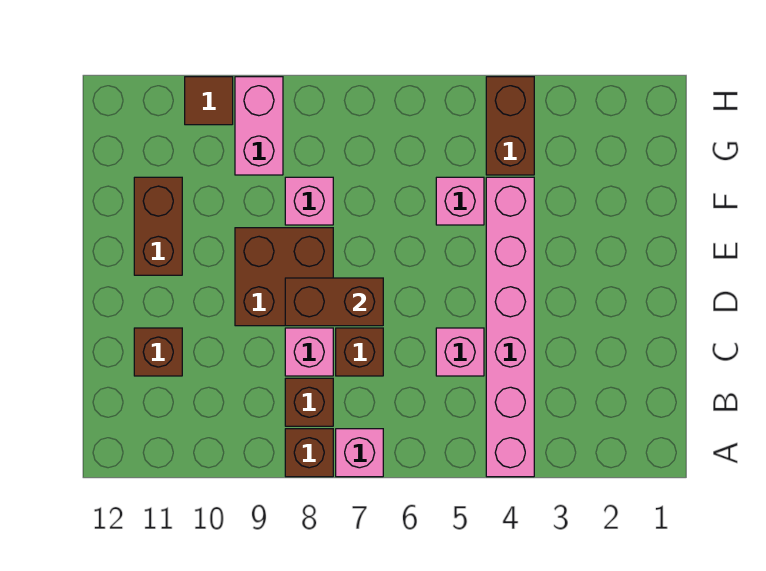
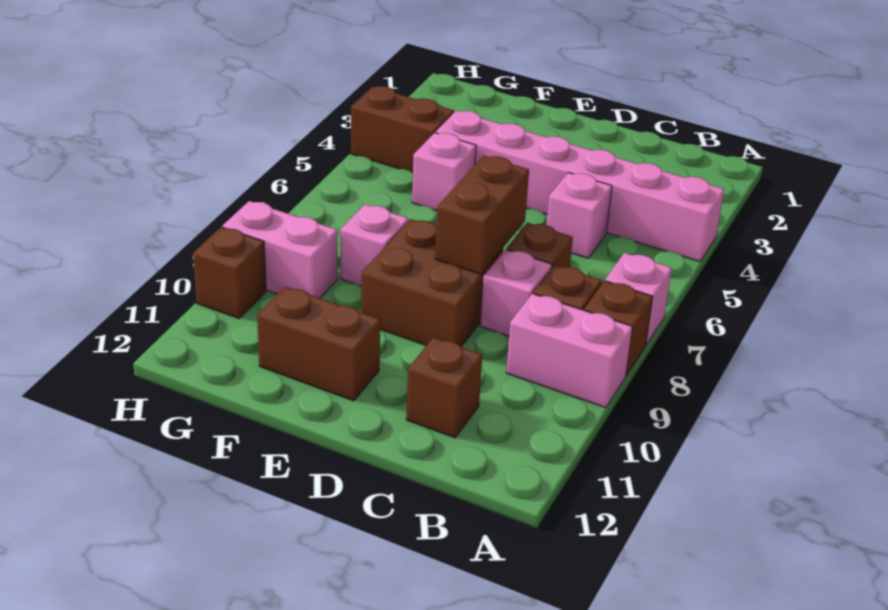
none -> pink 1x2 brick [506,294,633,408]
brown 1x1 tile [185,77,233,125] -> brown 1x1 brick [193,227,266,318]

